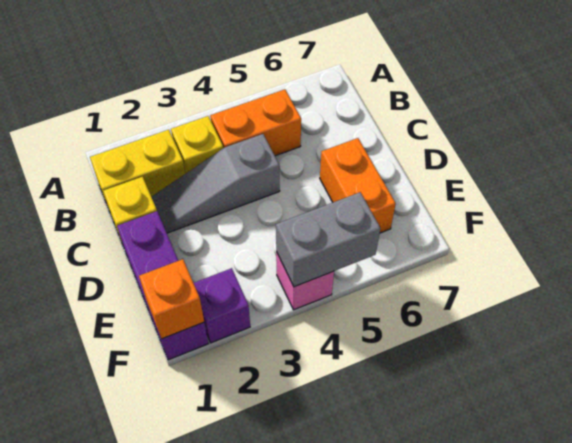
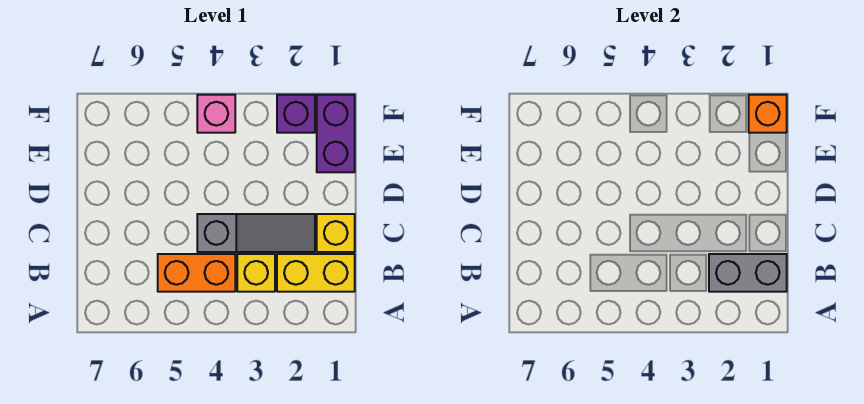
purple 1x3 brick [117,211,209,360] -> purple 1x2 brick [317,95,355,172]
orange 1x2 brick [320,138,396,233] -> none
grey 1x2 brick [276,192,380,287] -> grey 1x2 brick moved to [709,254,787,292]

